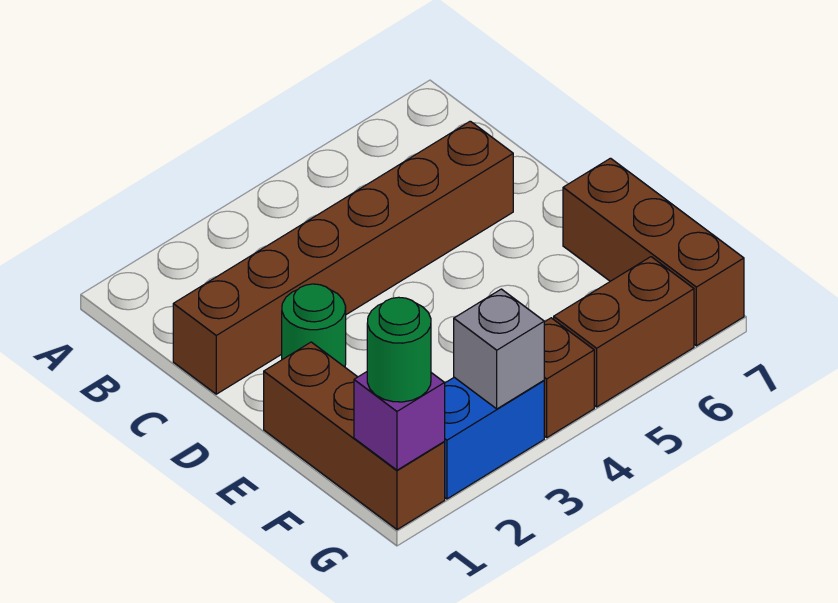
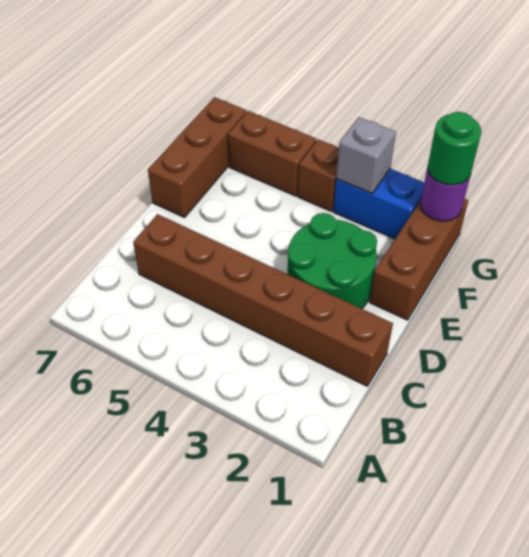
green 1x1 round brick [282,284,346,367] -> green 2x2 round brick [288,213,377,309]
purple 1x1 brick [354,372,445,470] -> purple 1x1 round brick [421,167,470,221]

